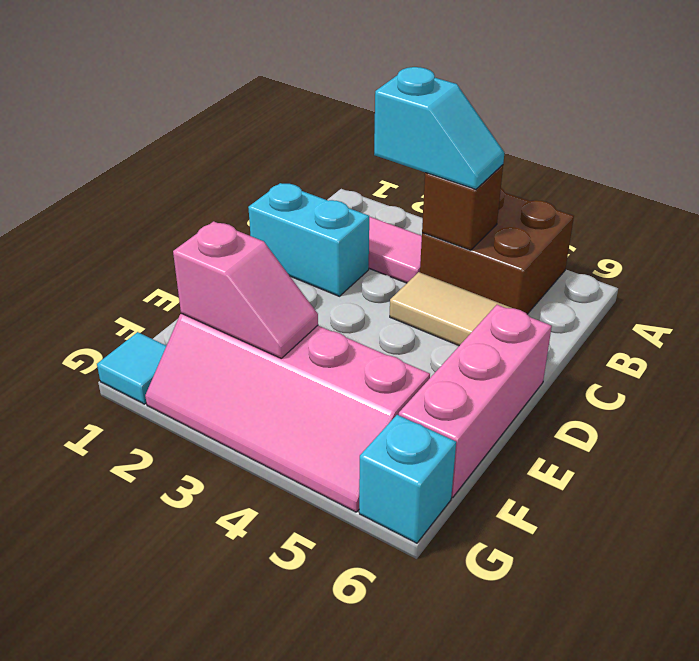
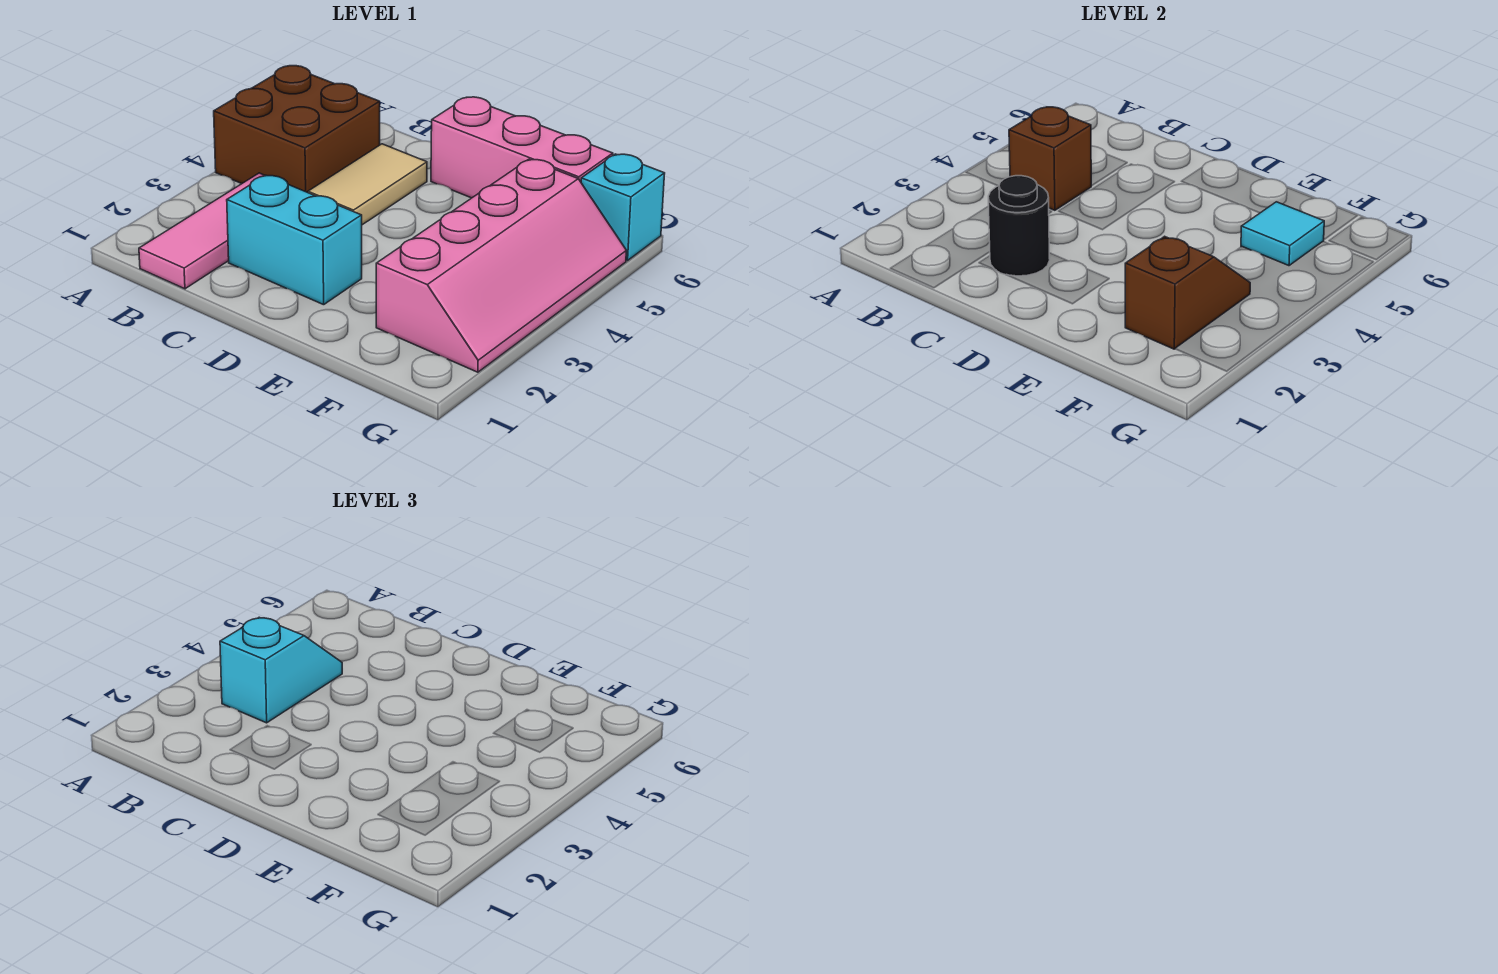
cyan 1x2 brick [248,183,369,296] -> cyan 1x2 brick turned to [227,175,362,305]
none -> black 1x1 round brick [988,176,1050,276]
pink 1x2 slope [173,221,318,358] -> brown 1x2 slope [1125,236,1250,349]
cyan 1x1 tile [97,332,166,404] -> cyan 1x1 tile moved to [1241,202,1324,266]

